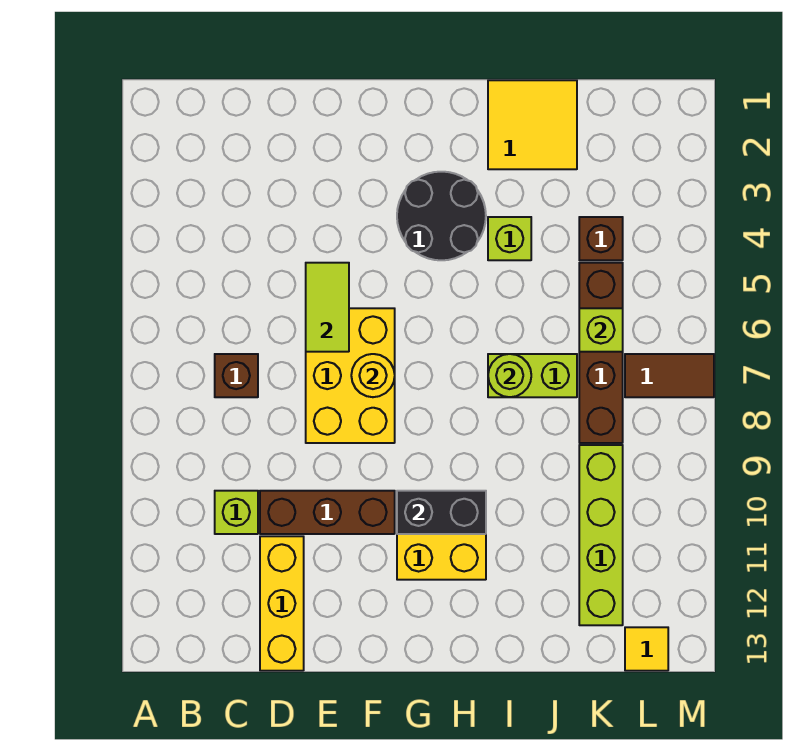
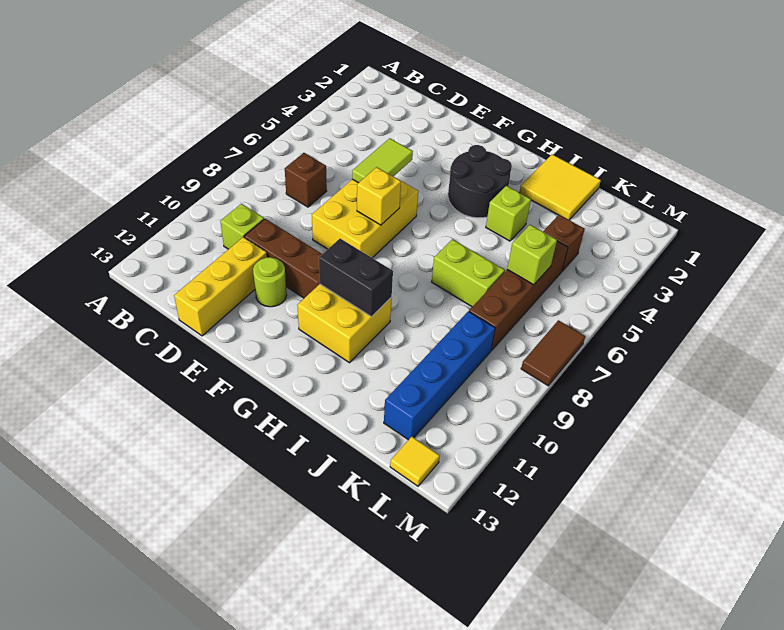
yellow 1x1 round brick [351,354,395,397] -> yellow 1x1 brick [357,167,401,225]
lime 1x1 round brick [488,354,531,397] -> lime 1x1 round brick moved to [253,257,287,307]
lime 1x4 brick [579,445,623,625] -> blue 1x4 brick [384,311,495,440]
brown 1x2 tile [625,354,714,397] -> brown 1x2 tile turned to [521,320,585,386]

